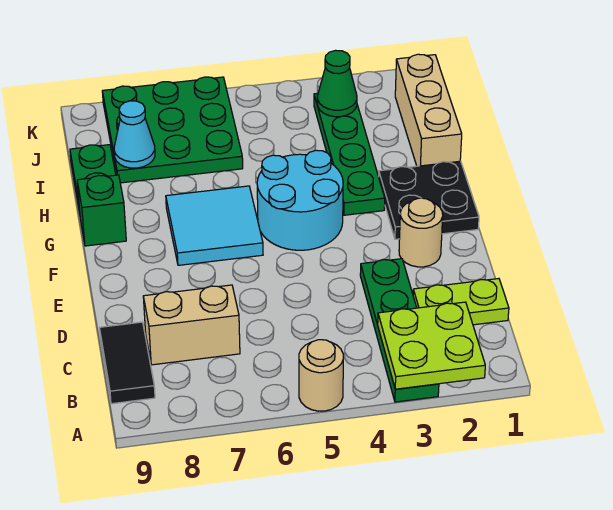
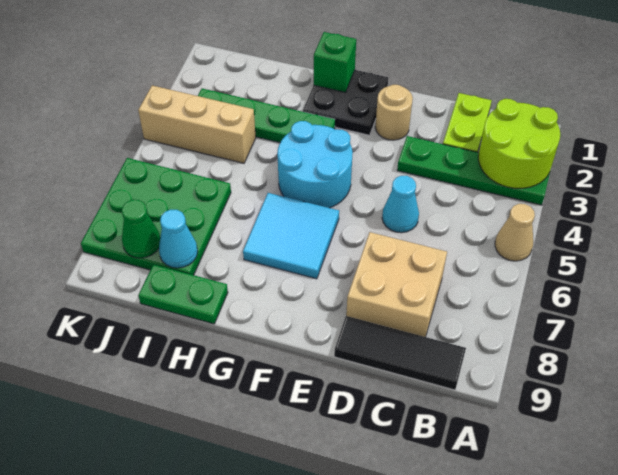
lime 2x2 plate [378,302,485,389] -> lime 2x2 round brick [478,99,560,188]
tan 1x1 round brick [299,340,343,411] -> tan 1x1 cone [495,204,535,261]
black 1x2 tile [100,322,155,404] -> black 1x3 tile [334,316,466,390]
tan 1x2 brick [143,285,240,365] -> tan 2x2 brick [346,232,447,337]
none -> cyan 1x1 cone [382,176,419,233]
green 1x1 brick [77,175,126,246] -> green 1x1 brick moved to [314,32,356,92]
tan 1x3 brick [395,54,462,166] -> tan 1x3 brick moved to [138,85,256,163]
green 1x1 cone [317,50,357,117] -> green 1x1 cone moved to [122,200,160,258]

